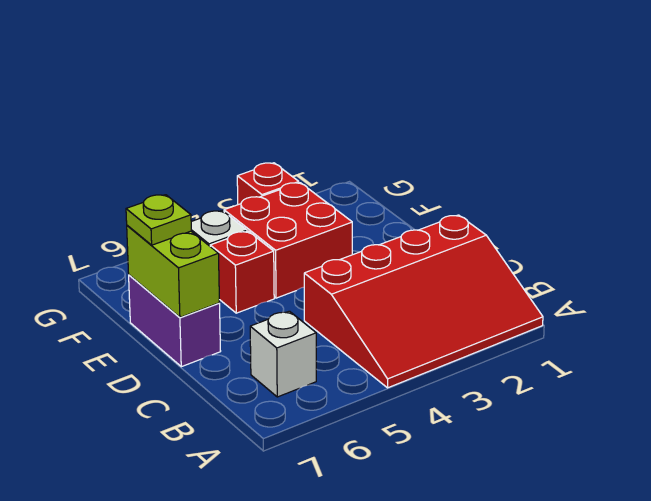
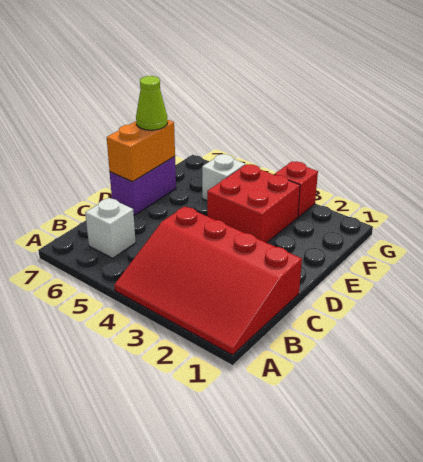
lime 1x2 brick [127,225,219,317] -> orange 1x2 brick [107,120,175,182]
red 1x1 brick [210,231,274,313] -> none
lime 1x1 plate [126,195,191,245] -> lime 1x1 cone [136,76,168,130]

